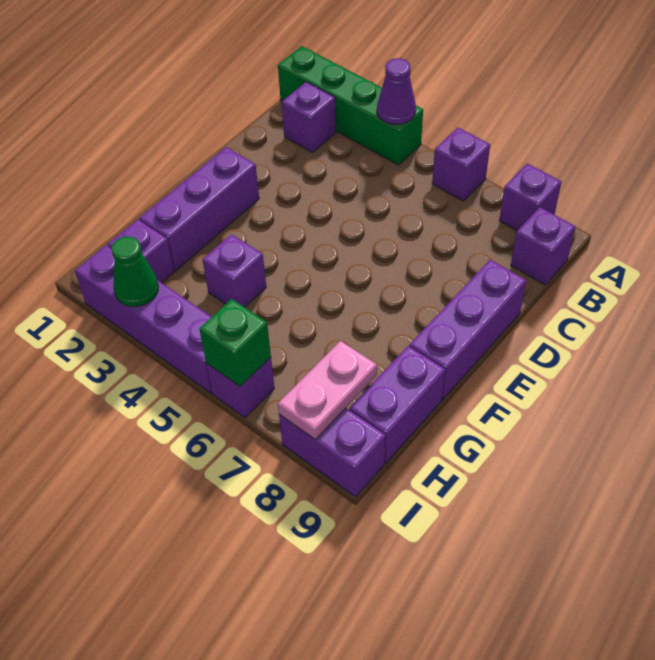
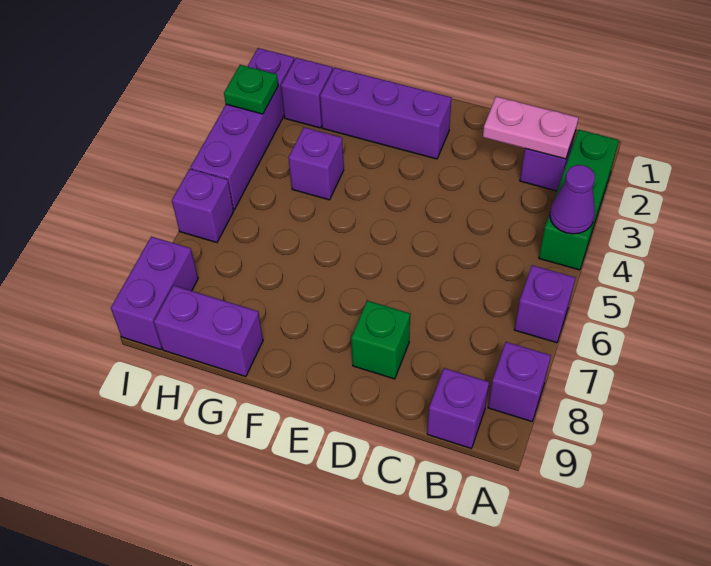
green 1x4 brick [278,46,423,165] -> green 1x3 brick [539,130,619,270]
purple 1x3 brick [409,260,526,399] -> none
pink 1x2 plate [278,341,377,439] -> pink 1x2 plate moved to [483,97,578,159]
green 1x1 cone [112,237,158,307] -> green 1x1 plate [224,65,278,114]
green 1x1 brick [200,299,271,386] -> green 1x1 brick moved to [351,301,410,379]

